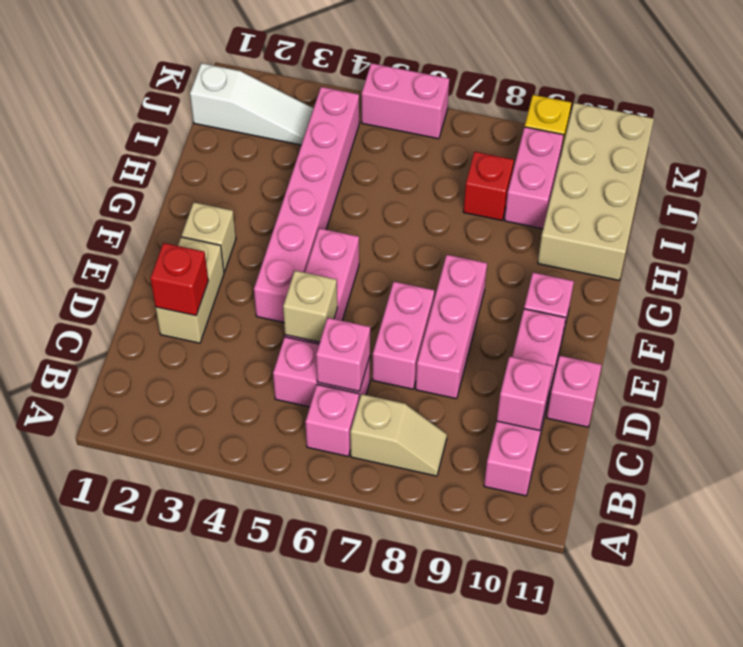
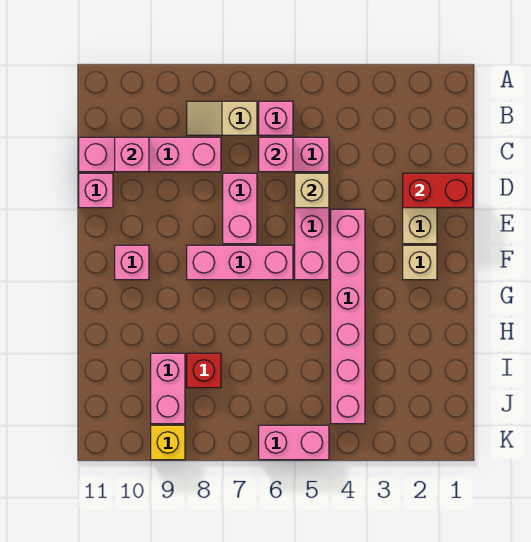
pink 1x4 brick [484,309,566,496] -> pink 1x4 brick turned to [79,137,221,172]
red 1x1 brick [150,243,208,316] -> red 1x2 brick [403,173,473,208]
pink 1x3 brick [416,255,487,399] -> pink 1x3 brick turned to [187,245,293,280]
tan 2x4 brick [538,103,654,280] -> none
white 1x3 slope [190,63,314,145] -> none

